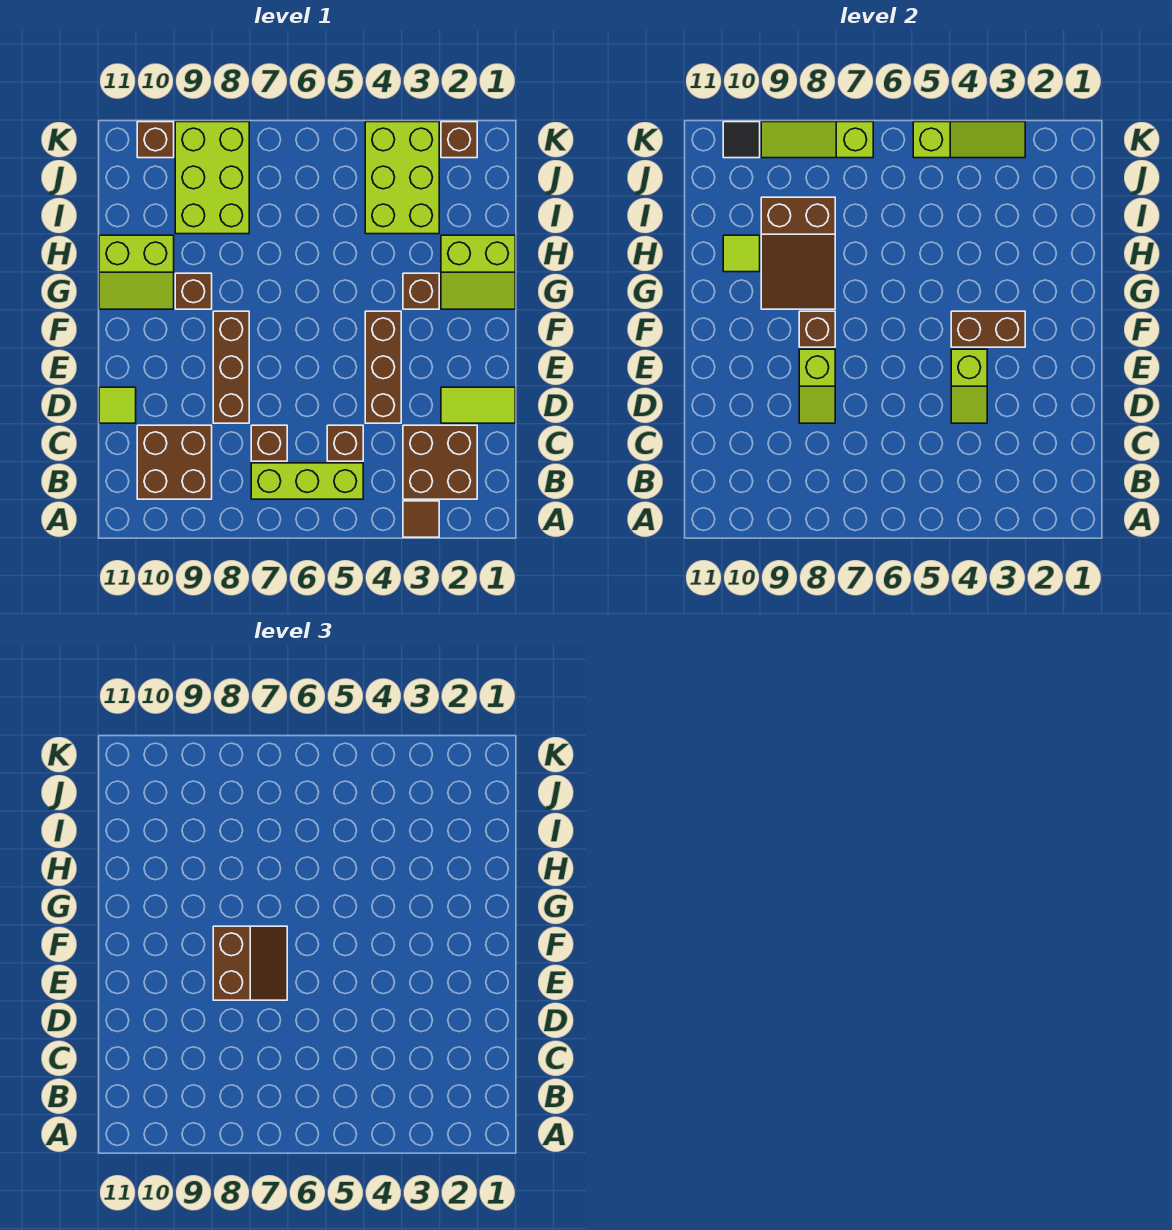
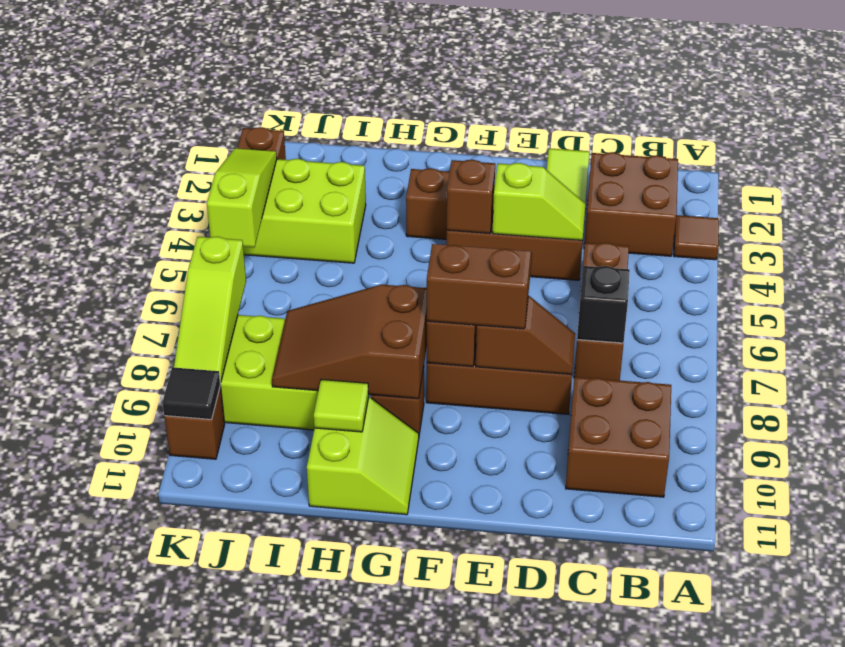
lime 1x3 brick [251,463,363,499] -> none
none -> black 1x1 brick [577,266,630,343]
lime 1x2 slope [799,349,835,423] -> brown 1x2 slope [476,296,575,375]
lime 1x1 tile [99,387,136,423] -> none
brown 1x2 brick [951,311,1025,347] -> brown 1x1 brick [447,160,495,234]
lime 2x2 slope [441,235,515,309] -> none
brown 2x3 slope [761,197,835,309] -> brown 2x3 slope turned to [272,285,427,399]

